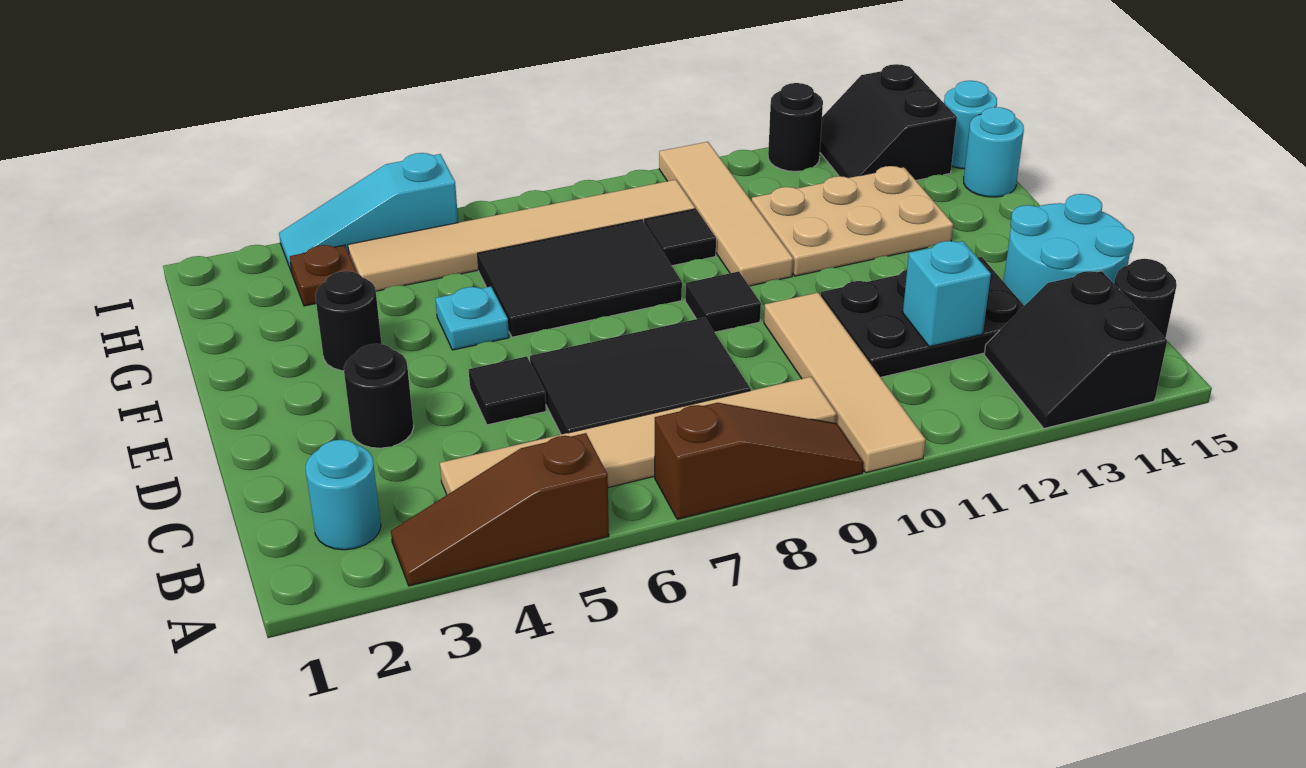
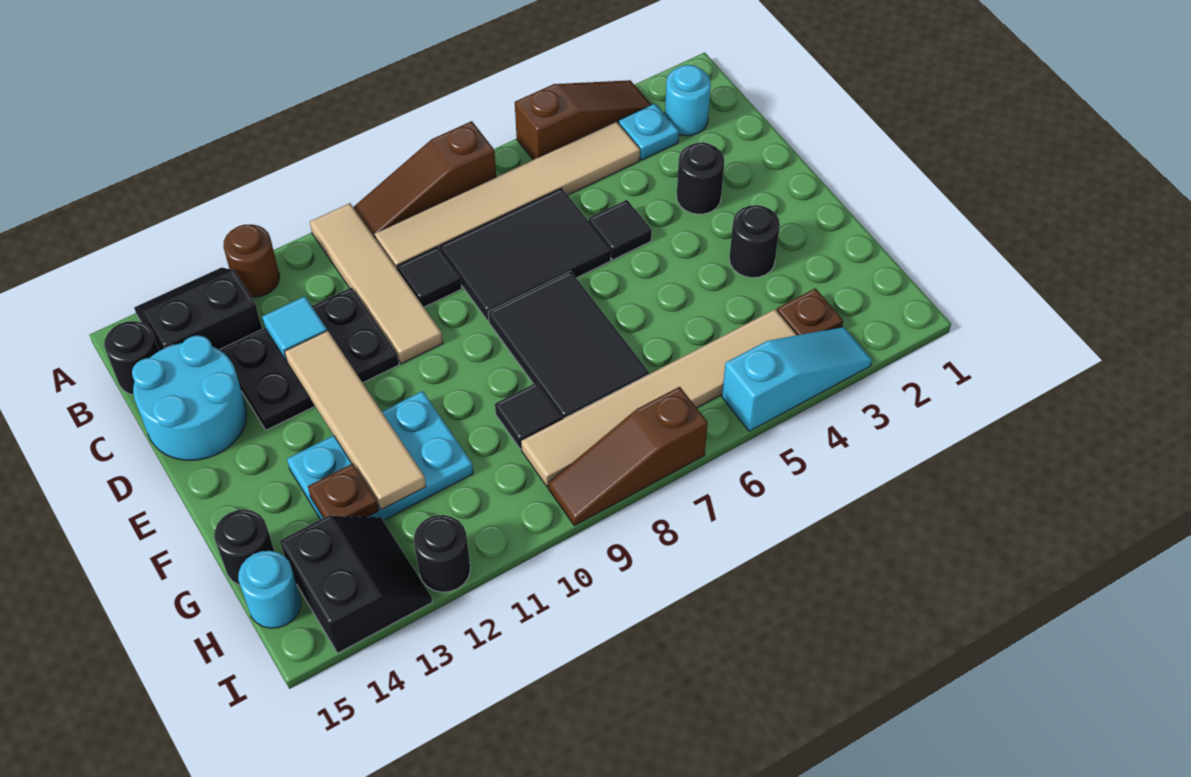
none -> brown 1x1 round brick [223,224,279,297]
black 2x2 slope [984,271,1167,428] -> black 2x2 slope turned to [134,267,262,351]
cyan 1x1 brick [903,241,991,347] -> cyan 1x1 tile [262,296,327,361]
black 1x1 tile [685,271,761,332] -> black 1x1 tile moved to [397,247,462,307]
cyan 1x1 plate [435,287,509,350] -> cyan 1x1 plate moved to [618,104,679,160]
black 2x3 tile [478,220,682,337] -> black 2x3 tile turned to [488,271,649,419]
tan 1x4 tile [659,142,793,286] -> tan 1x4 tile moved to [285,331,426,510]
tan 2x3 plate [752,166,953,276] -> cyan 2x3 plate [287,391,473,521]
none -> brown 1x1 plate [308,464,379,518]
cyan 1x1 round brick [964,107,1024,197] -> black 1x1 round brick [214,510,275,585]
none -> brown 1x3 slope [548,387,708,526]

